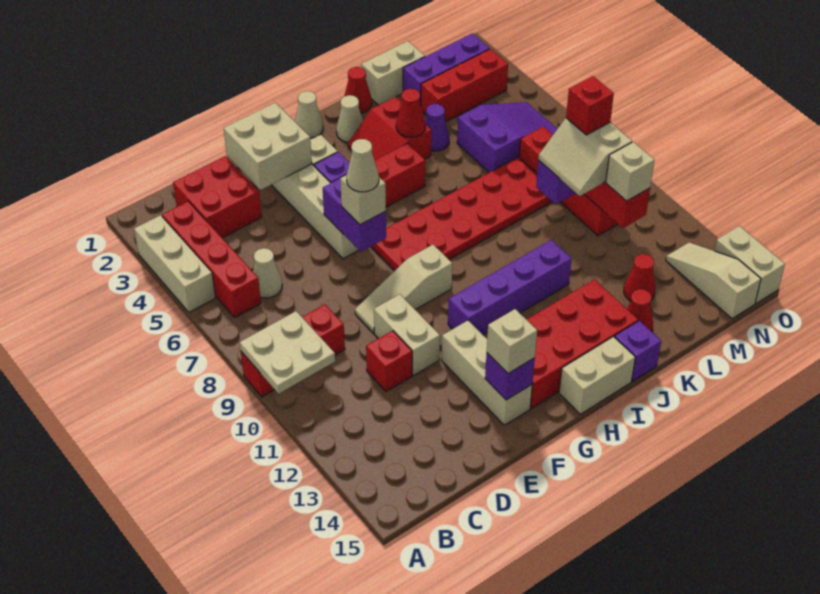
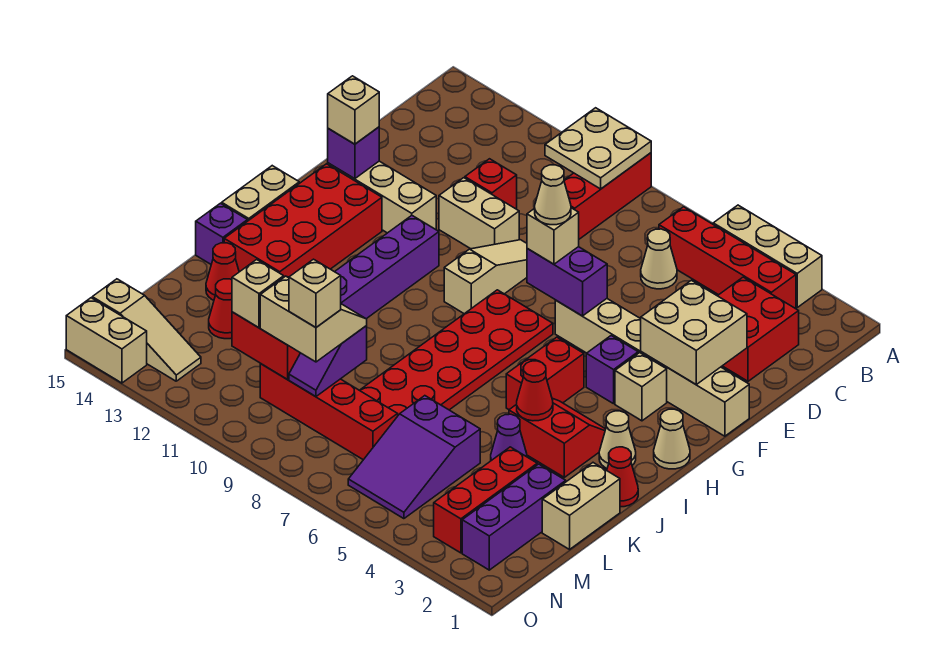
red 1x1 brick [566,76,614,135] -> tan 1x1 brick [289,259,341,327]

